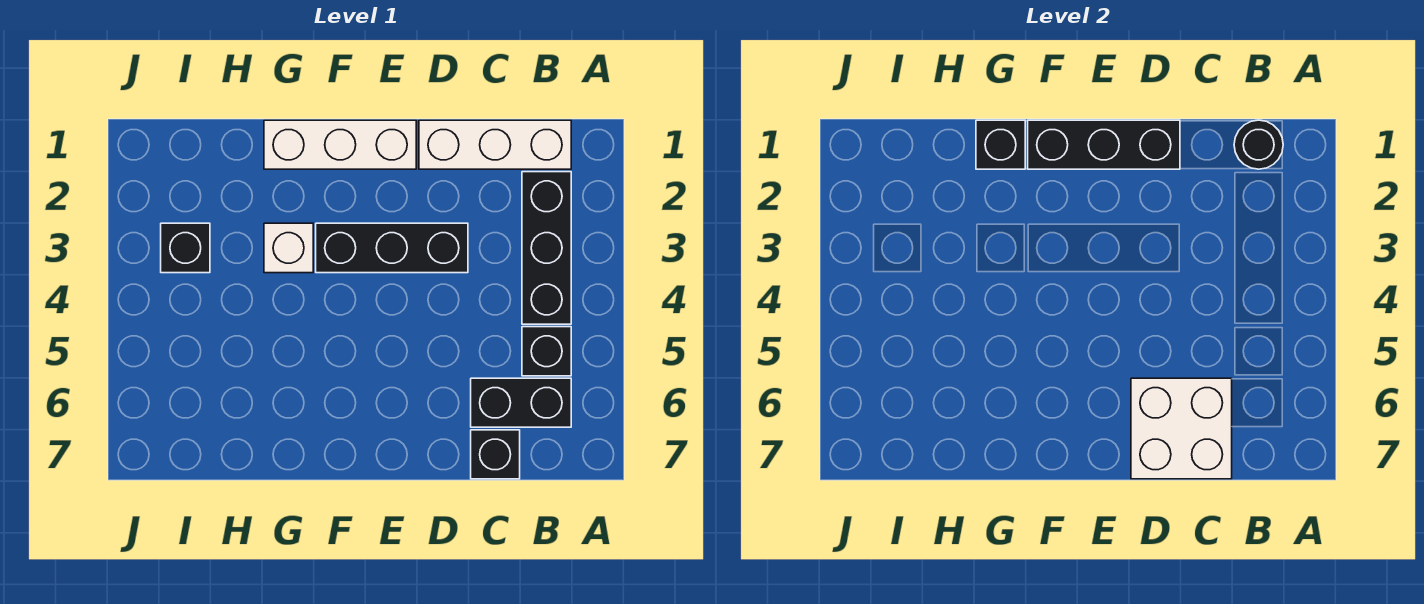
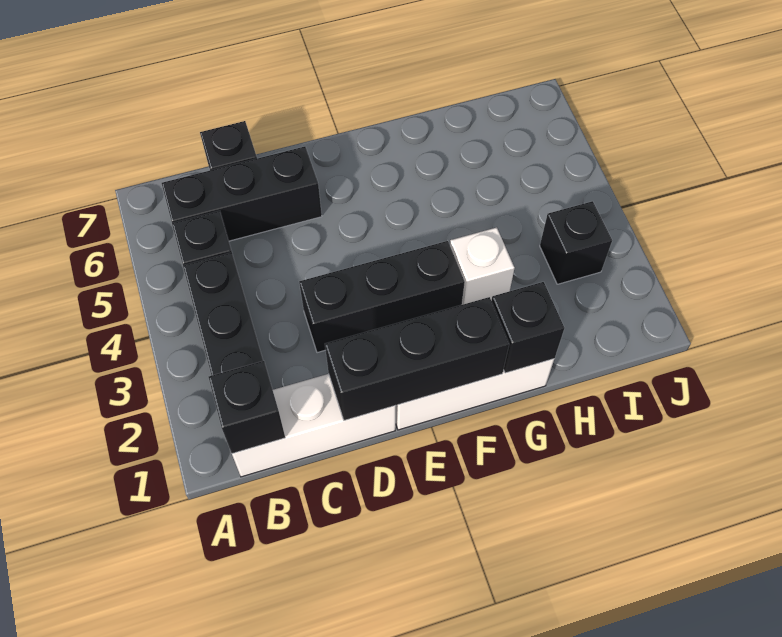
black 1x1 round brick [1234,120,1283,169] -> black 1x1 brick [209,361,285,454]
black 1x2 brick [471,378,571,427] -> black 1x3 brick [162,147,322,241]
white 2x2 brick [1131,378,1232,479] -> none

